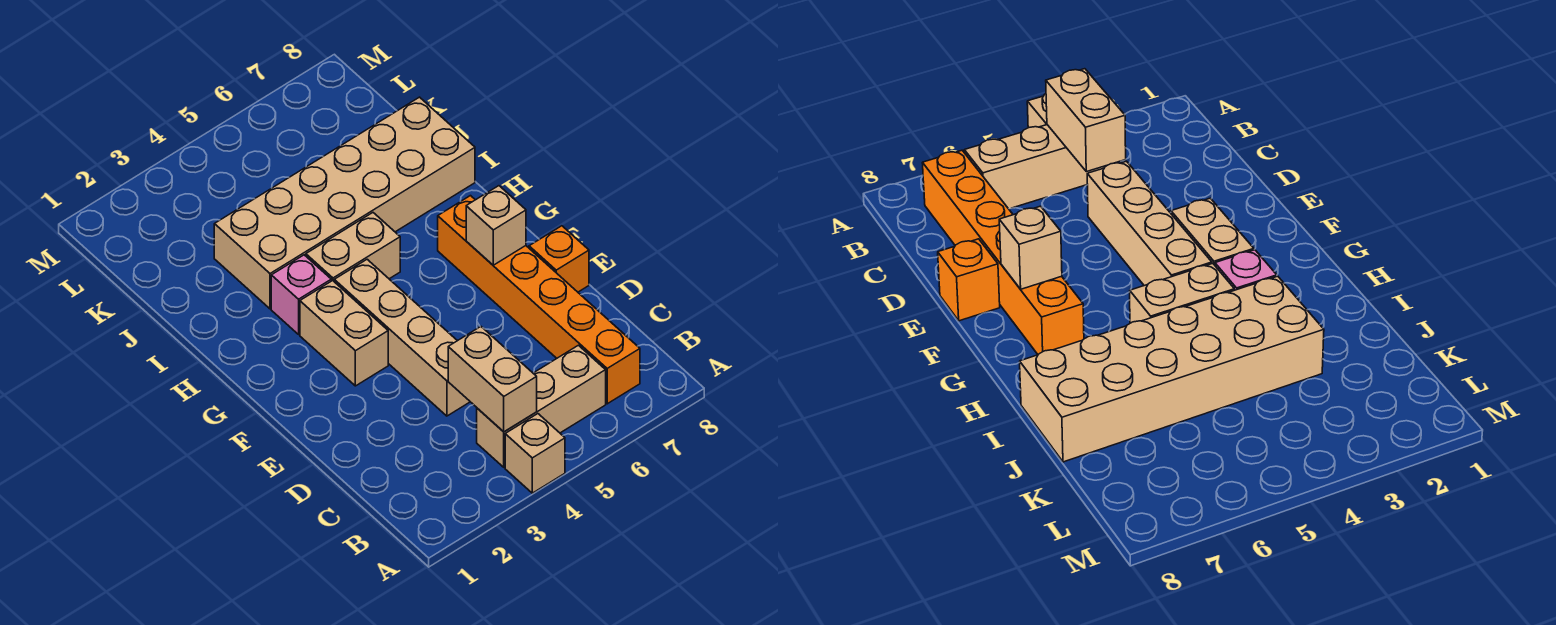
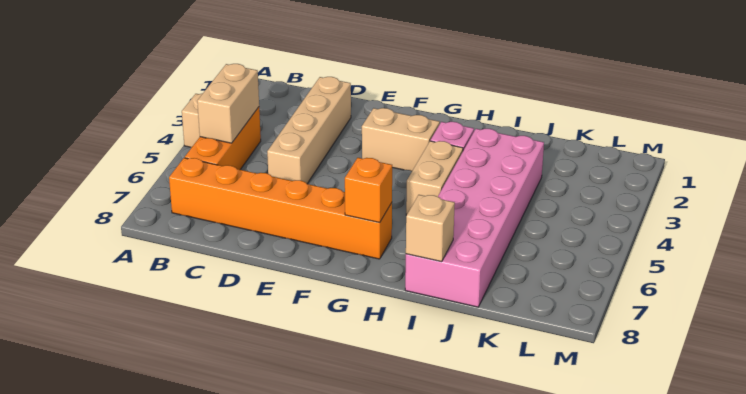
tan 1x3 brick [477,345,606,467] -> orange 1x3 brick [185,107,261,170]
tan 1x2 brick [448,327,537,432] -> tan 1x2 brick turned to [197,64,259,143]
tan 1x4 brick [334,259,470,416] -> tan 1x4 brick turned to [267,77,351,184]
orange 1x1 brick [529,226,589,292] -> orange 1x1 brick moved to [345,158,392,222]
tan 1x1 brick [466,186,526,265] -> tan 1x1 brick moved to [406,195,455,262]
tan 2x6 brick [214,97,475,309] -> pink 2x6 brick [405,129,544,307]

